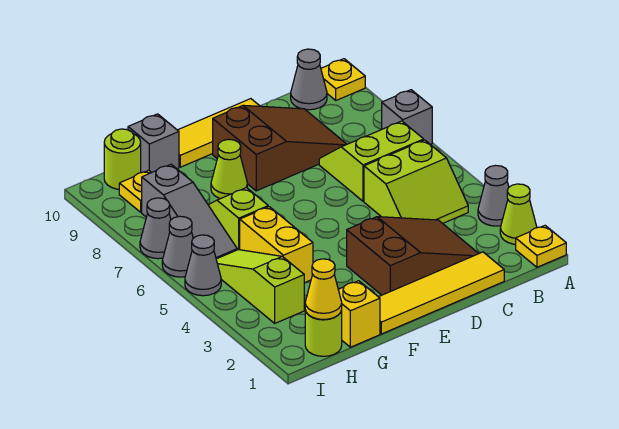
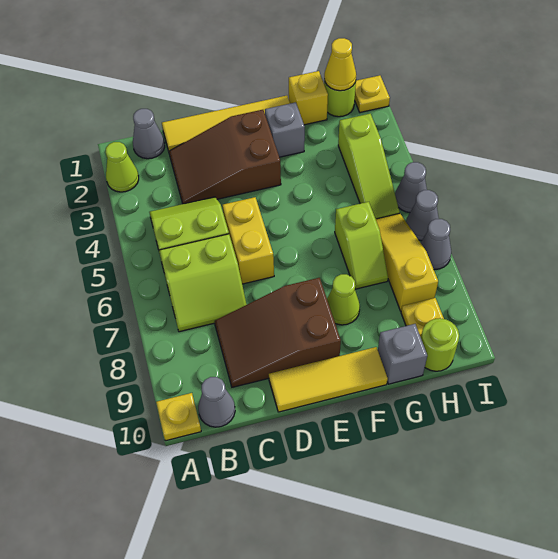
yellow 1x1 plate [516,226,566,267] -> yellow 1x1 plate moved to [355,75,390,112]
grey 1x1 cone [478,165,509,226] -> grey 1x1 cone moved to [133,109,165,159]
grey 1x1 brick [382,90,432,144] -> grey 1x1 brick moved to [265,102,305,157]
yellow 1x2 brick [240,207,313,283] -> yellow 1x2 brick moved to [223,197,274,284]
grey 1x3 slope [142,164,237,259] -> yellow 1x3 slope [376,213,438,311]

